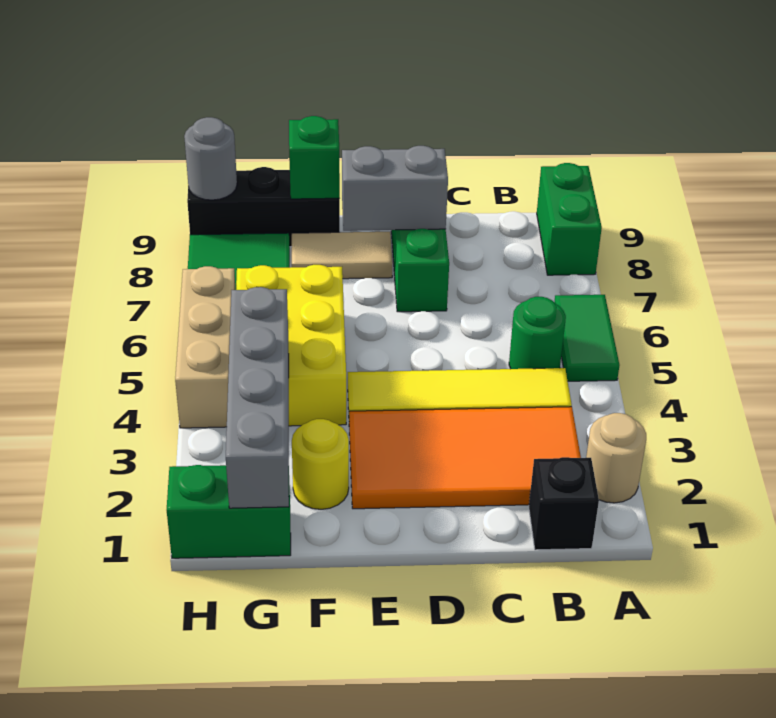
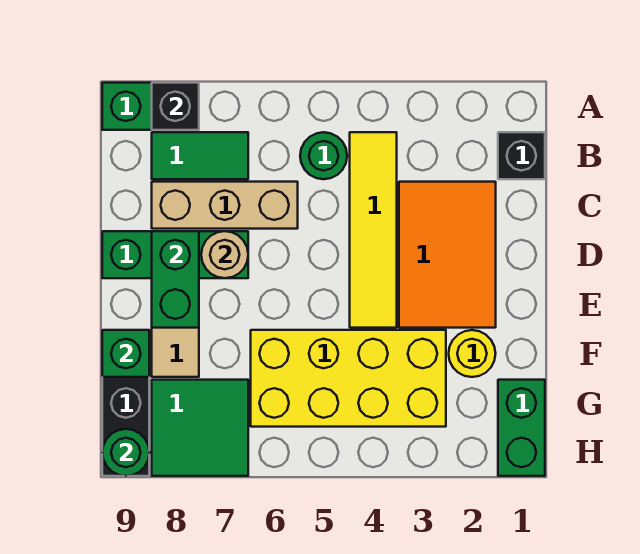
tan 1x1 round brick [586,413,646,503] -> tan 1x1 round brick moved to [201,231,248,278]
green 1x2 tile [554,295,620,381] -> green 1x2 tile moved to [152,132,248,179]
none -> black 1x1 brick [152,83,199,130]
orange 2x4 tile [349,407,581,509] -> orange 2x3 tile [399,182,496,328]
grey 1x2 brick [342,146,448,231] -> green 1x2 brick [152,231,199,328]
yellow 2x3 brick [236,265,346,426] -> yellow 2x4 brick [251,330,446,427]
grey 1x4 brick [226,287,289,508] -> none
tan 1x3 brick [175,266,236,428] -> tan 1x3 brick moved to [152,182,298,229]
grey 1x1 round brick [184,117,237,200] -> green 1x1 round brick [102,429,149,476]

